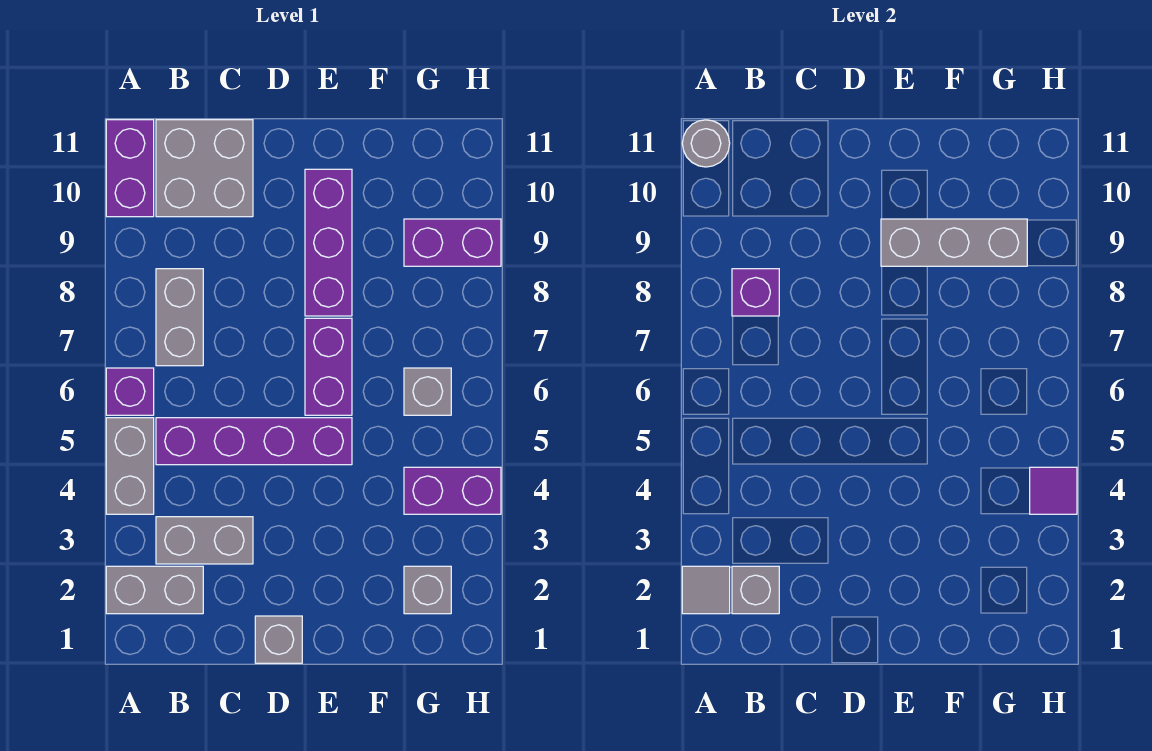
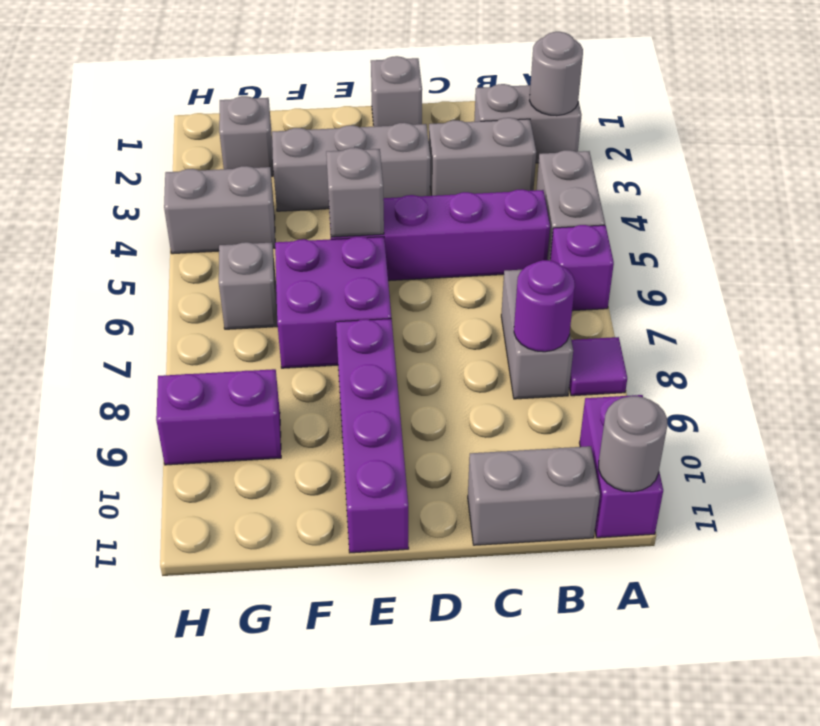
grey 1x1 tile [682,566,730,614] -> grey 1x1 round brick [530,32,583,116]
grey 1x1 brick [732,566,779,614] -> grey 1x1 brick moved to [326,148,384,237]
purple 1x1 brick [732,269,779,316] -> purple 1x1 round brick [514,260,575,352]
grey 2x2 brick [156,120,253,217] -> grey 1x2 brick [468,446,600,545]
purple 1x2 brick [305,318,352,415] -> purple 2x2 brick [275,237,391,368]
purple 1x3 brick [305,169,352,316] -> purple 1x4 brick [336,319,409,553]
grey 1x3 brick [881,219,1027,266] -> grey 1x3 brick moved to [272,123,431,211]
purple 1x2 brick [404,467,501,514] -> grey 1x2 brick [164,166,275,254]
purple 1x1 tile [1030,467,1077,514] -> purple 1x1 tile moved to [569,337,627,396]

